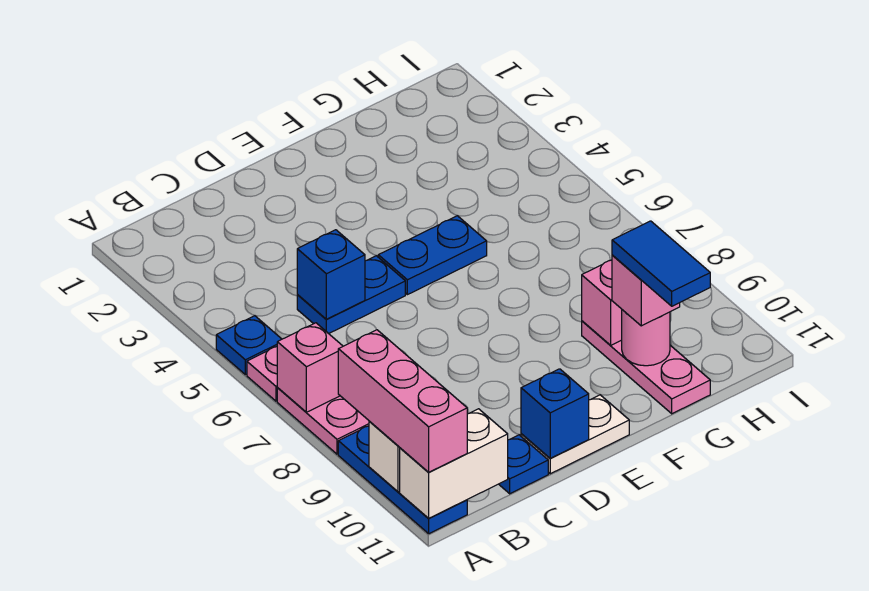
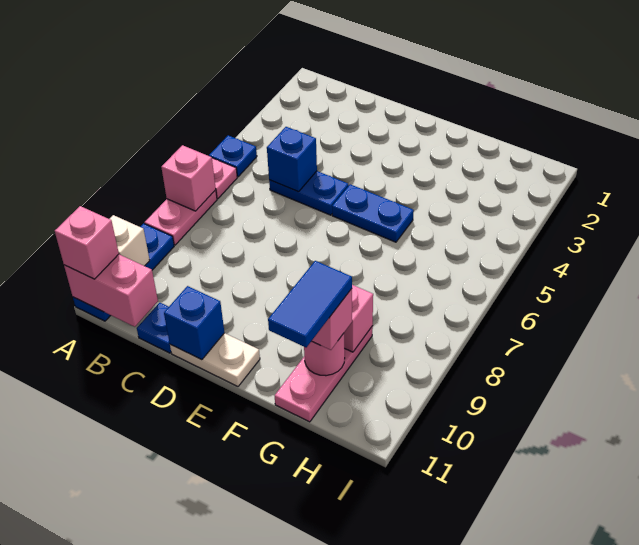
pink 1x3 brick [338,330,467,472] -> pink 1x1 brick [55,206,119,279]
white 1x2 brick [400,409,508,518] -> pink 1x2 brick [64,254,158,327]

